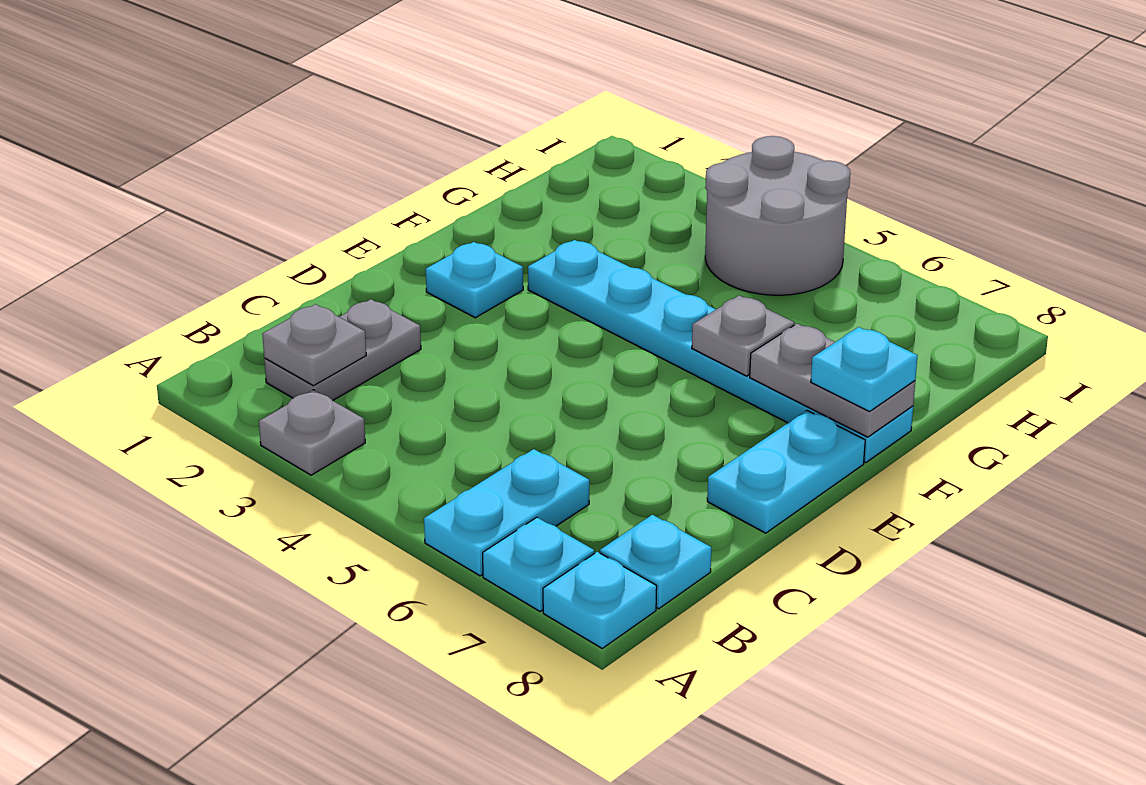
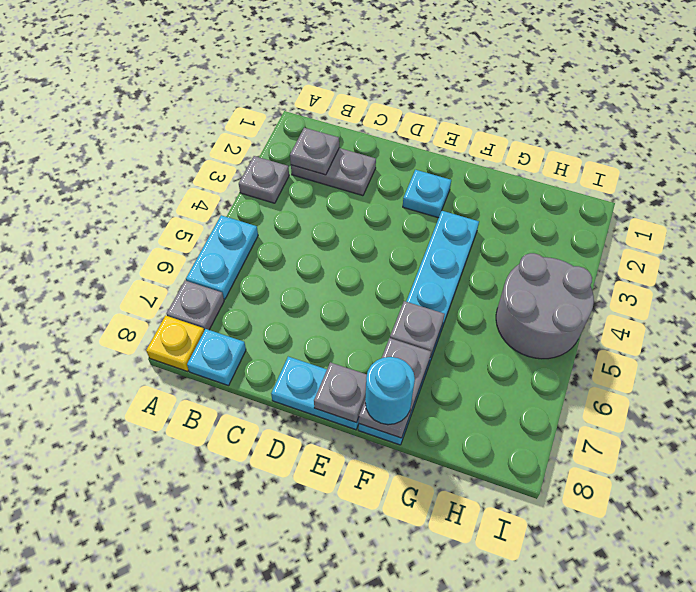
cyan 1x2 plate [424,449,589,576] -> cyan 1x2 plate turned to [186,215,258,299]
cyan 1x1 plate [483,517,594,611] -> grey 1x1 plate [167,281,224,330]
cyan 1x1 plate [543,552,657,648] -> yellow 1x1 plate [146,316,204,371]
none -> grey 1x1 plate [314,362,367,423]
cyan 1x1 plate [811,327,918,412] -> cyan 1x1 round brick [365,357,415,425]

